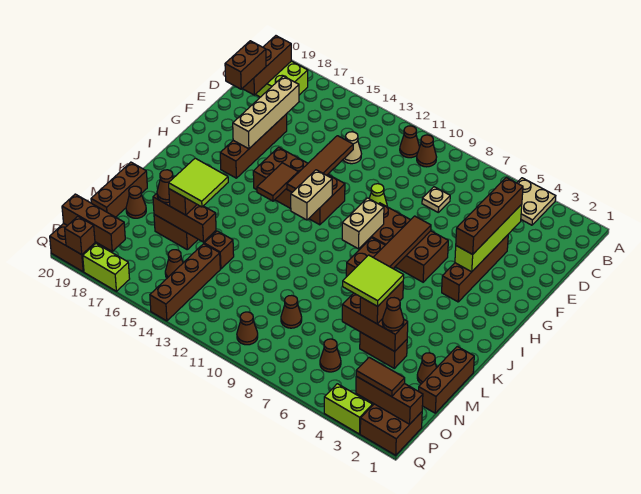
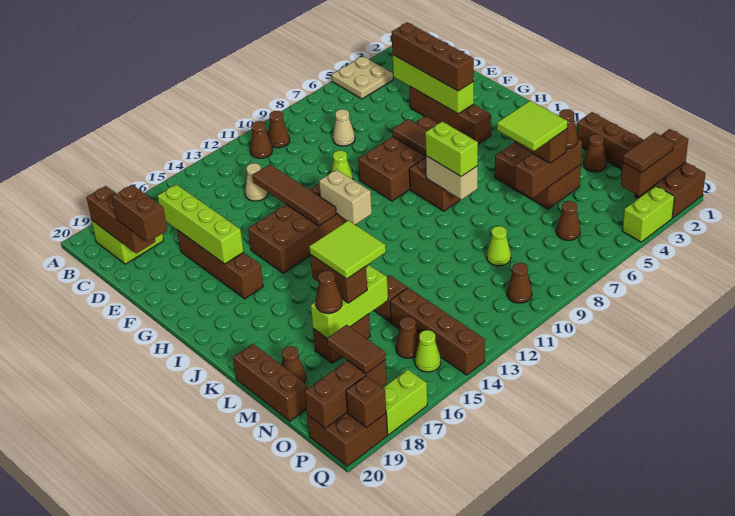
tan 1x1 plate [422,187,450,212] -> tan 1x1 cone [333,109,355,146]
tan 1x4 brick [233,76,299,149] -> lime 1x4 brick [158,184,243,264]
tan 1x2 brick [342,198,384,249] -> tan 1x2 brick moved to [426,156,478,200]
brown 1x2 tile [257,163,298,201] -> brown 1x2 tile moved to [327,325,386,374]
none -> lime 1x2 brick [425,122,478,176]
brown 1x2 brick [360,332,407,368] -> brown 2x3 brick [495,143,581,209]
brown 1x3 brick [153,194,216,242] -> lime 1x3 brick [311,265,388,338]
brown 1x1 cone [281,295,302,328] -> lime 1x1 cone [487,226,511,266]
none -> lime 1x1 cone [415,330,441,372]

